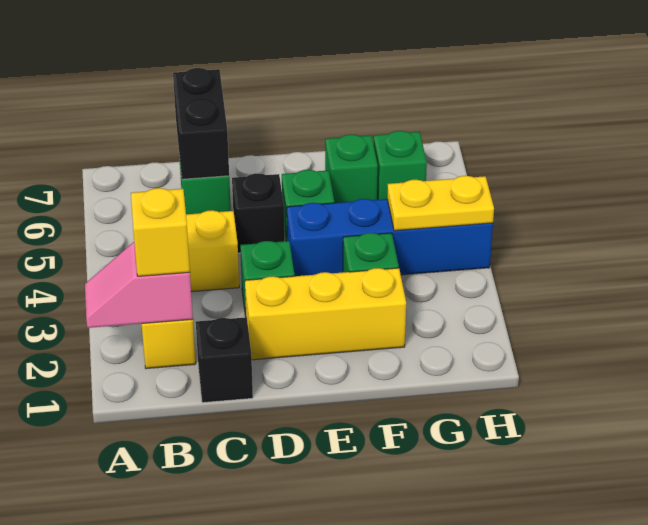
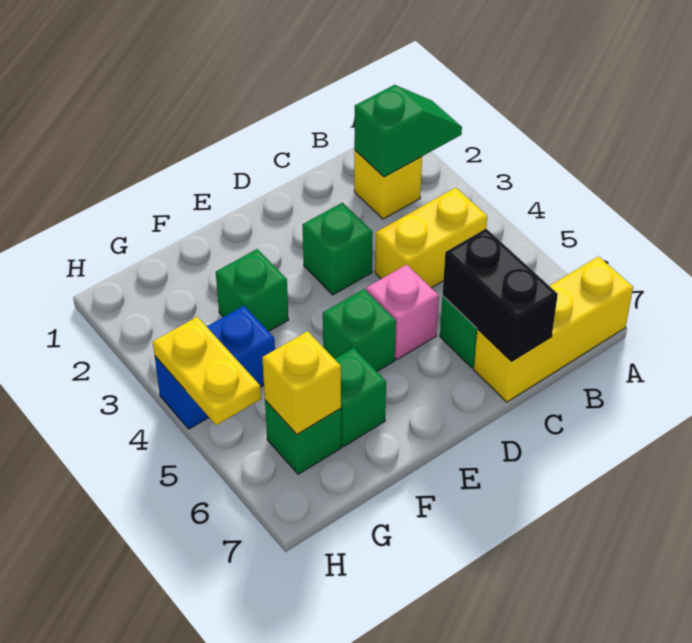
pink 1x2 slope [85,242,193,328] -> green 1x2 slope [354,85,462,177]
yellow 1x1 brick [131,188,190,276] -> yellow 1x1 brick moved to [262,331,341,434]
black 1x1 brick [196,317,253,403] -> none
yellow 1x3 brick [245,268,406,360] -> yellow 1x3 brick moved to [474,256,633,402]
black 1x1 brick [232,173,285,253] -> pink 1x1 brick [366,265,439,359]
blue 1x4 brick [287,199,493,276] -> blue 1x2 brick [155,306,275,429]
yellow 1x2 plate [387,176,494,231] -> yellow 1x2 plate turned to [153,317,261,425]

